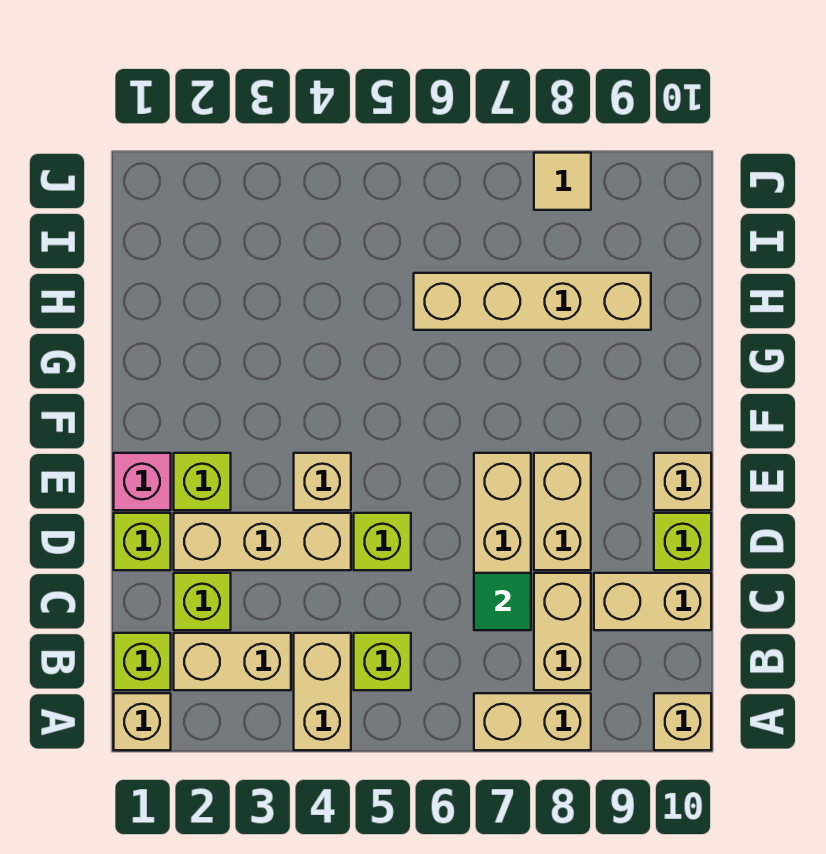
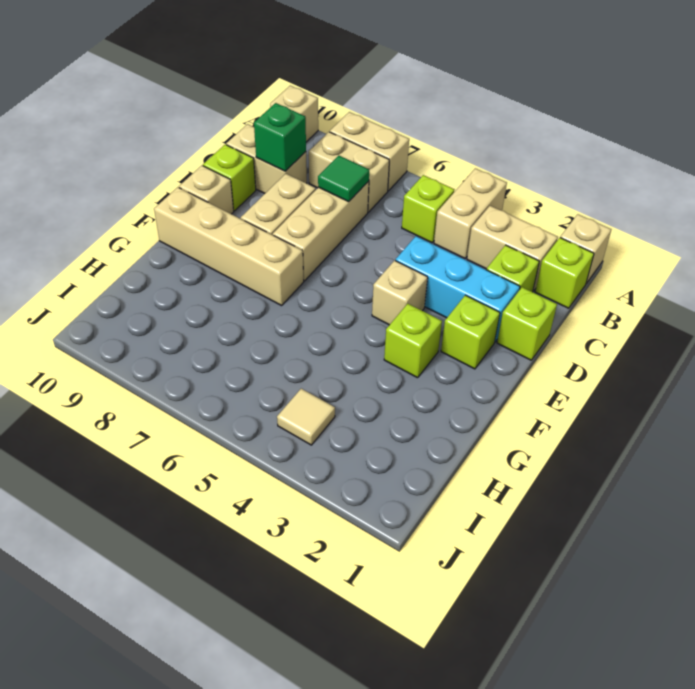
tan 1x2 brick [534,573,591,690] -> tan 1x2 brick turned to [309,132,389,212]
none -> green 1x1 brick [254,103,306,171]
tan 1x3 brick [174,513,351,570] -> cyan 1x3 brick [395,236,520,342]
lime 1x1 brick [354,513,411,570] -> lime 1x1 brick moved to [384,304,442,378]
pink 1x1 brick [114,453,171,510] -> none
tan 1x4 brick [414,273,651,330] -> tan 1x4 brick moved to [154,187,304,306]
tan 1x1 tile [534,153,591,210] -> tan 1x1 tile moved to [277,389,335,445]

